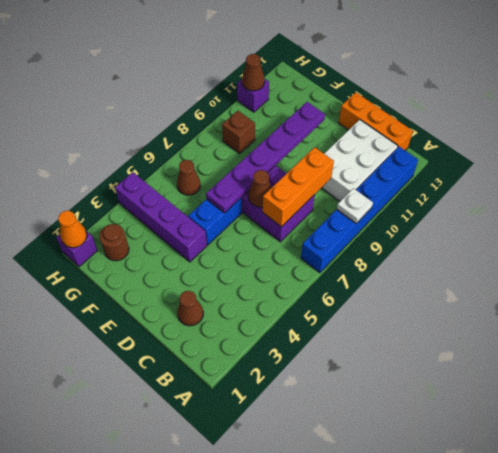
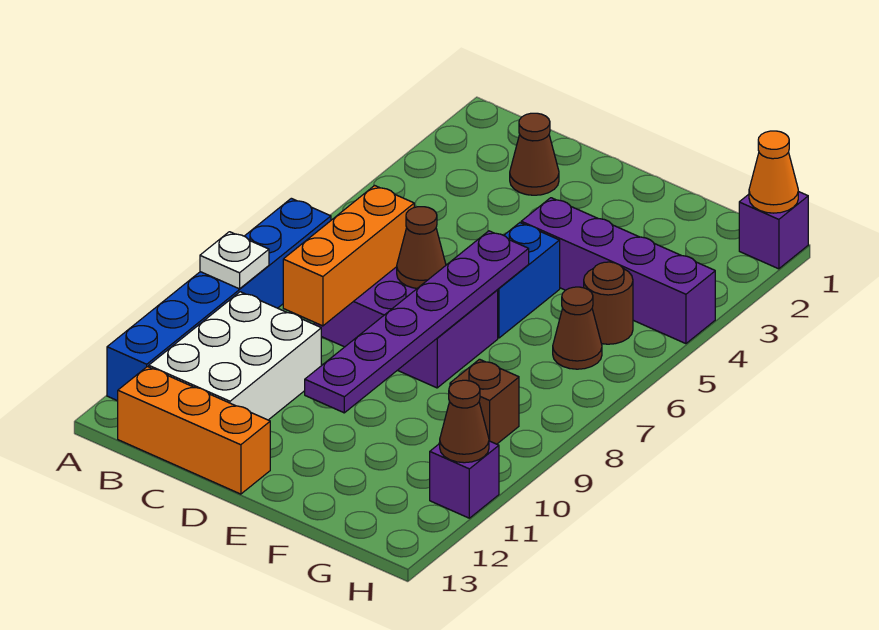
brown 1x1 round brick [99,224,129,261] -> brown 1x1 round brick moved to [584,262,633,344]

